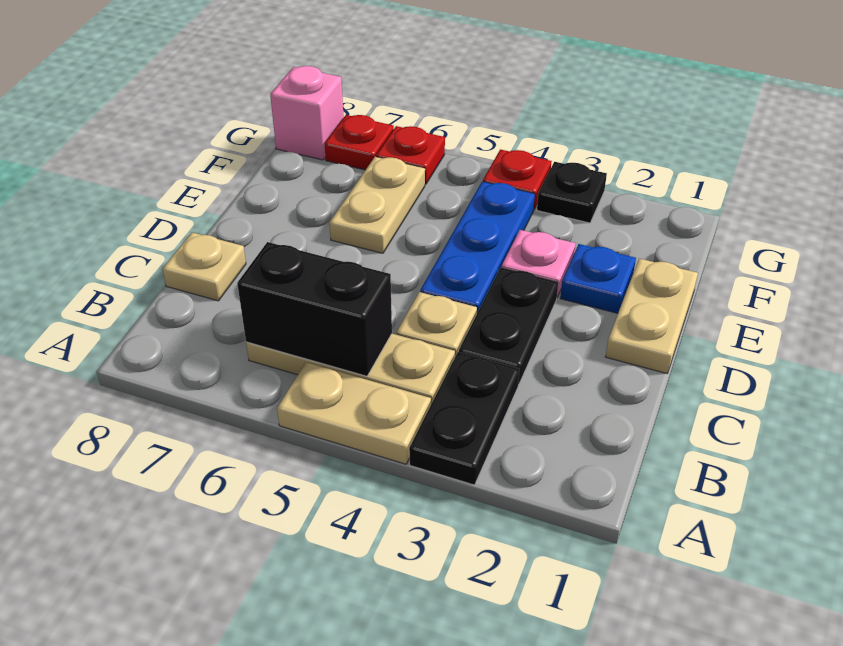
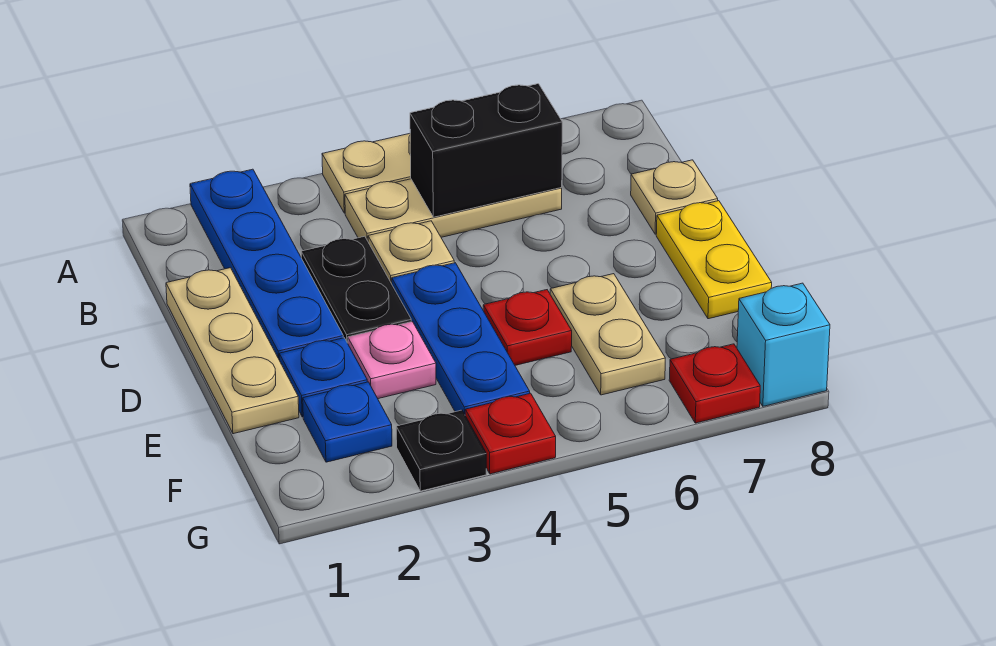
none -> blue 1x4 plate [190,169,343,360]
black 1x2 plate [409,352,520,485] -> none
tan 1x2 plate [606,259,698,373] -> tan 1x3 plate [166,268,299,434]
none -> yellow 1x2 plate [656,201,772,319]
none -> blue 1x1 plate [303,382,392,462]
red 1x1 plate [376,126,445,184] -> red 1x1 plate moved to [483,290,572,365]
pink 1x1 brick [270,66,344,160] -> cyan 1x1 brick [737,283,830,406]

